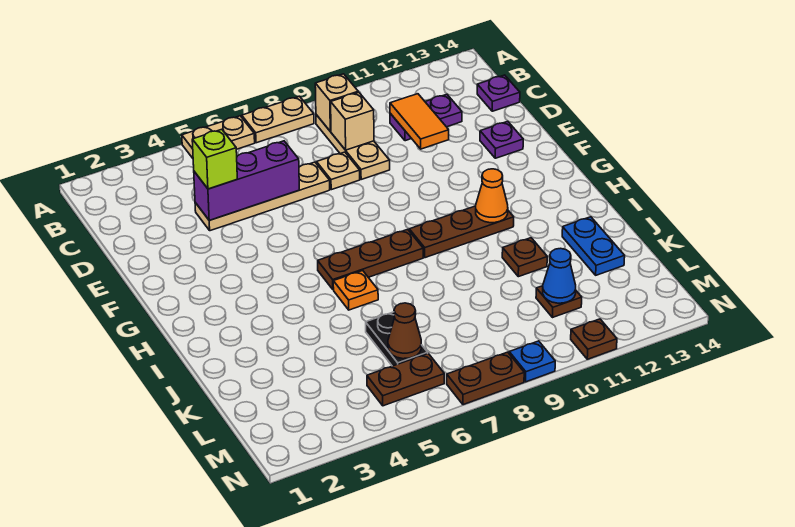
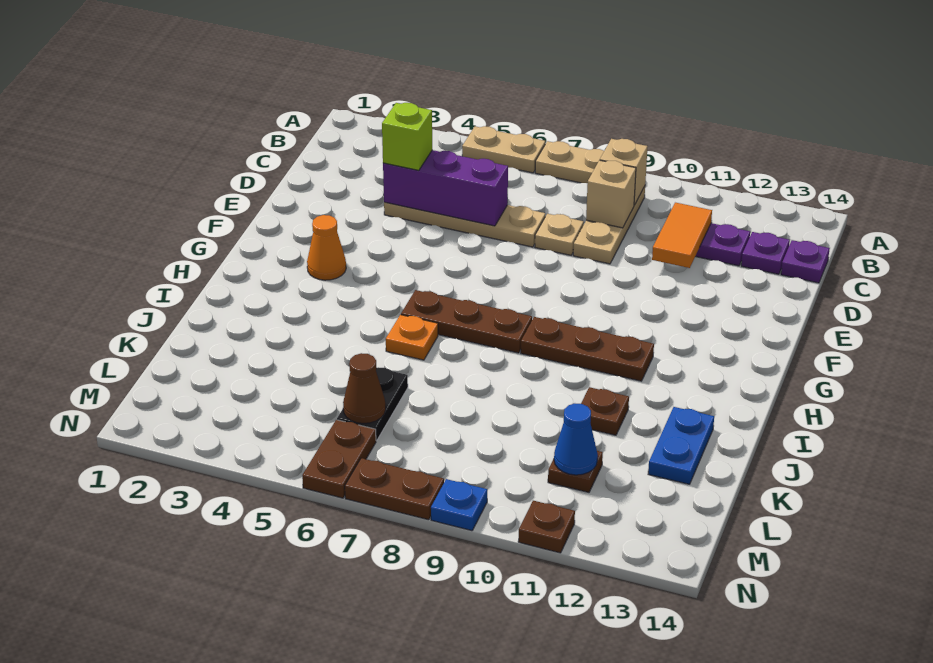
purple 1x1 plate [480,121,523,158] -> purple 1x1 plate moved to [741,232,790,274]
orange 1x1 cone [476,169,508,223] -> orange 1x1 cone moved to [307,215,346,280]
brown 1x2 plate [367,354,444,406] -> brown 1x2 plate turned to [302,420,376,498]

